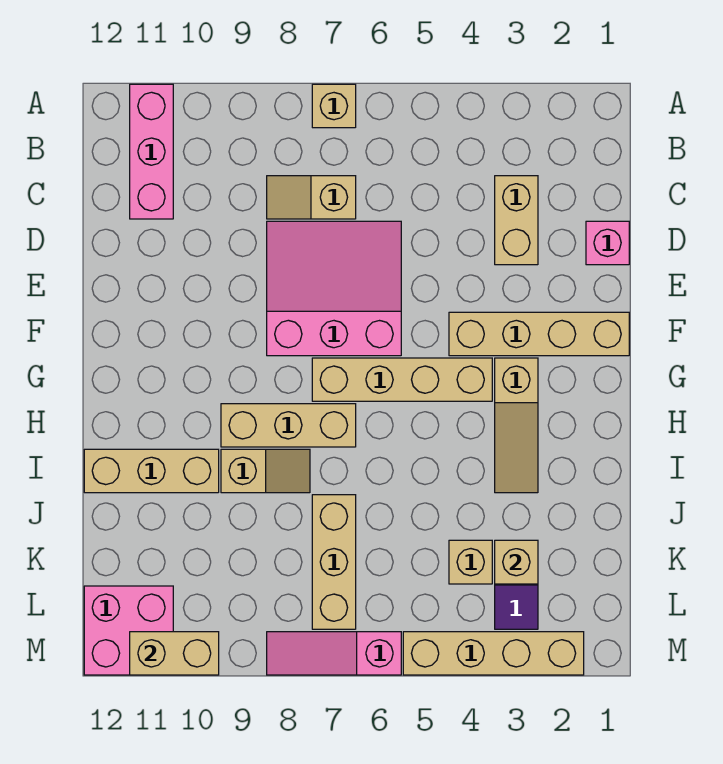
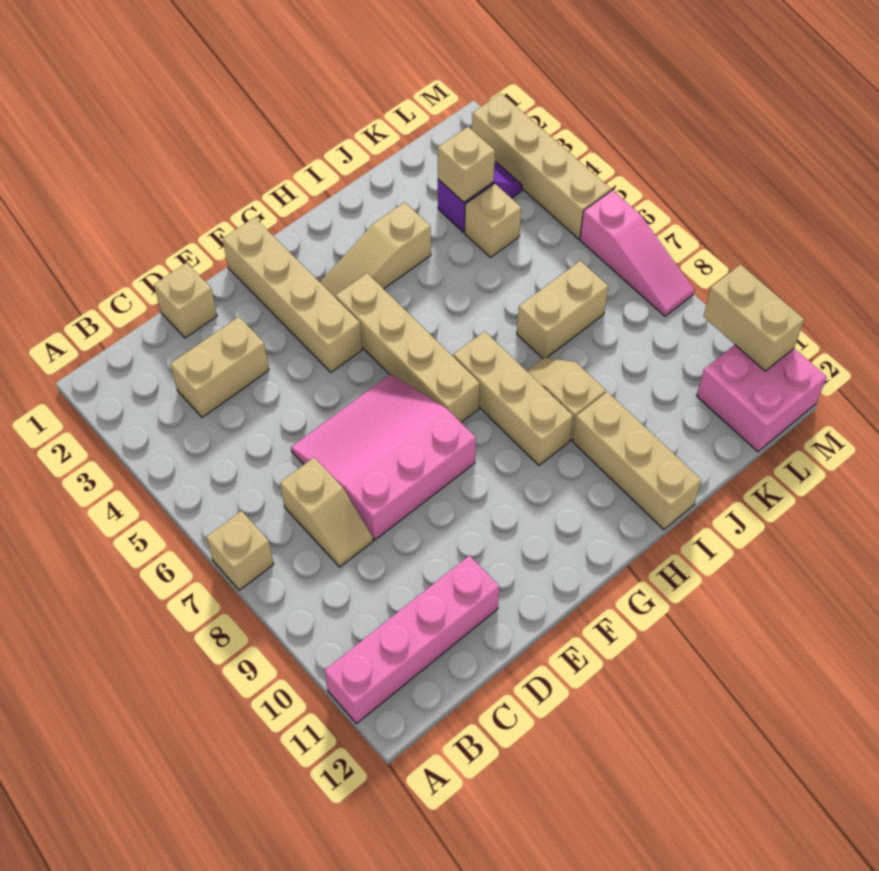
pink 1x3 brick [130,84,173,219] -> pink 1x4 brick [324,556,499,723]
pink 1x1 brick [586,221,629,265] -> tan 1x1 brick [154,263,217,338]
pink 3x3 slope [267,221,401,356] -> pink 3x3 slope turned to [291,374,476,540]
tan 1x3 slope [495,358,538,493] -> tan 1x3 slope turned to [320,202,431,298]
tan 1x3 brick [312,495,356,629] -> tan 1x2 brick [517,261,608,359]

